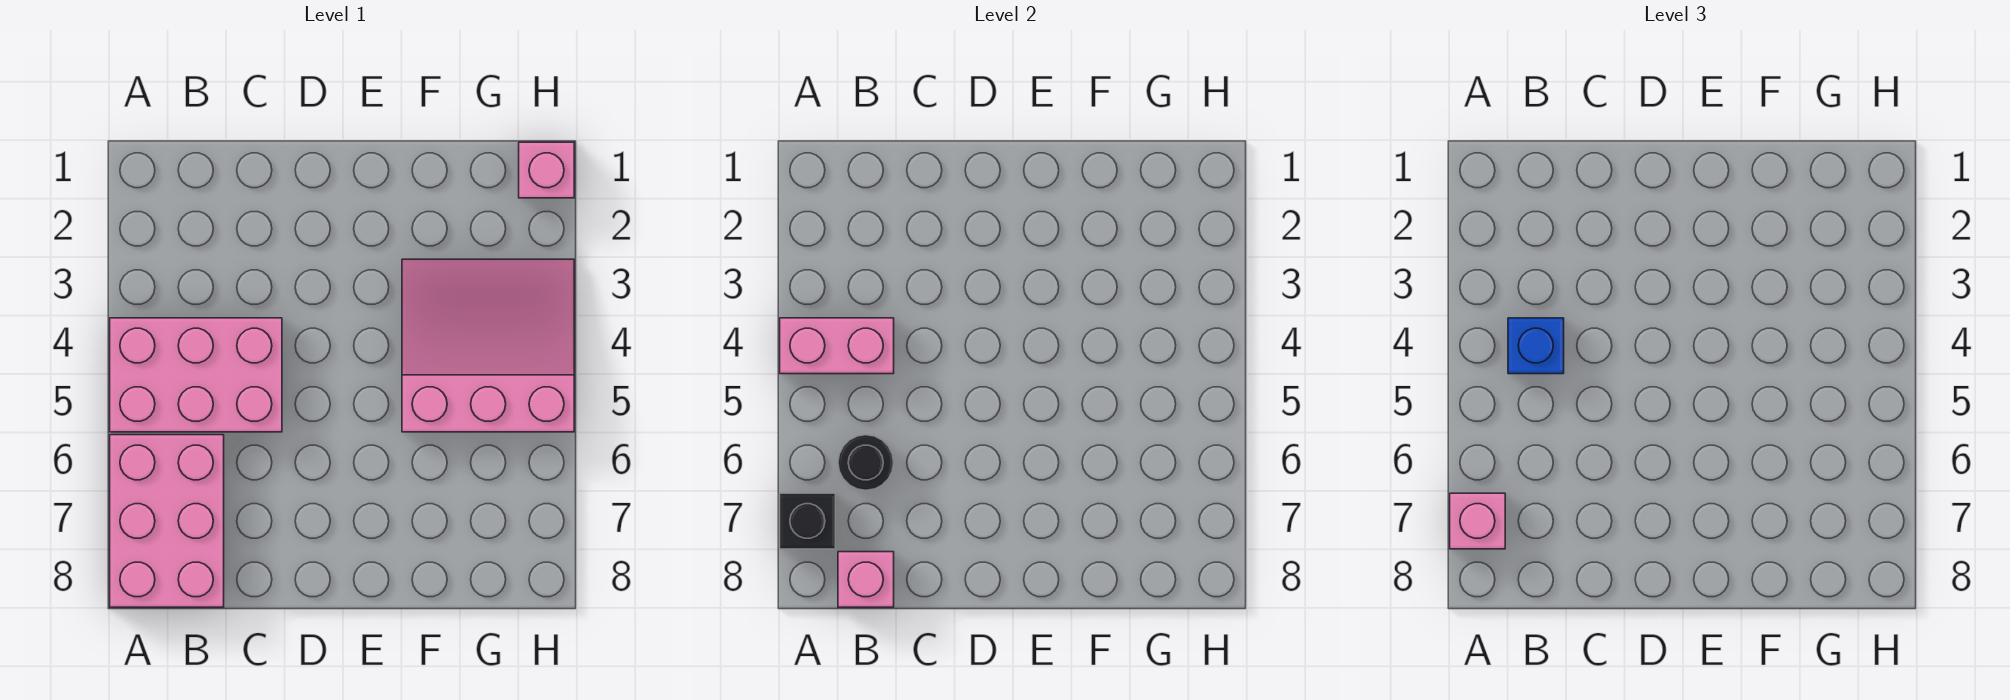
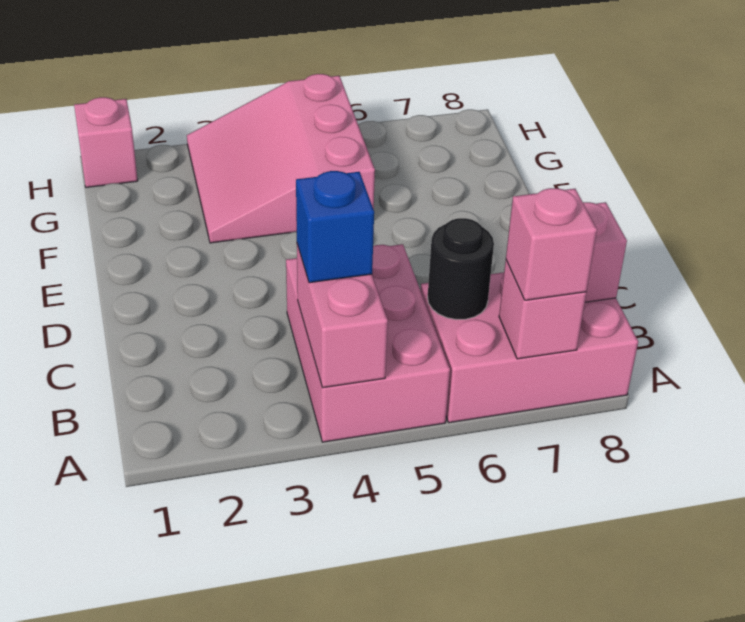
black 1x1 brick [780,493,835,549] -> pink 1x1 brick [499,260,586,359]

